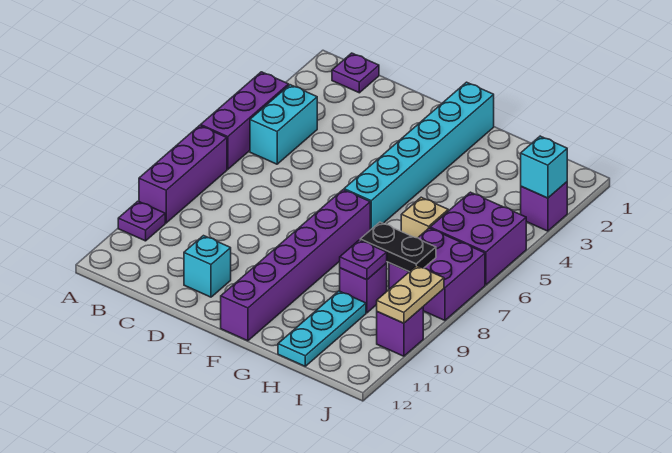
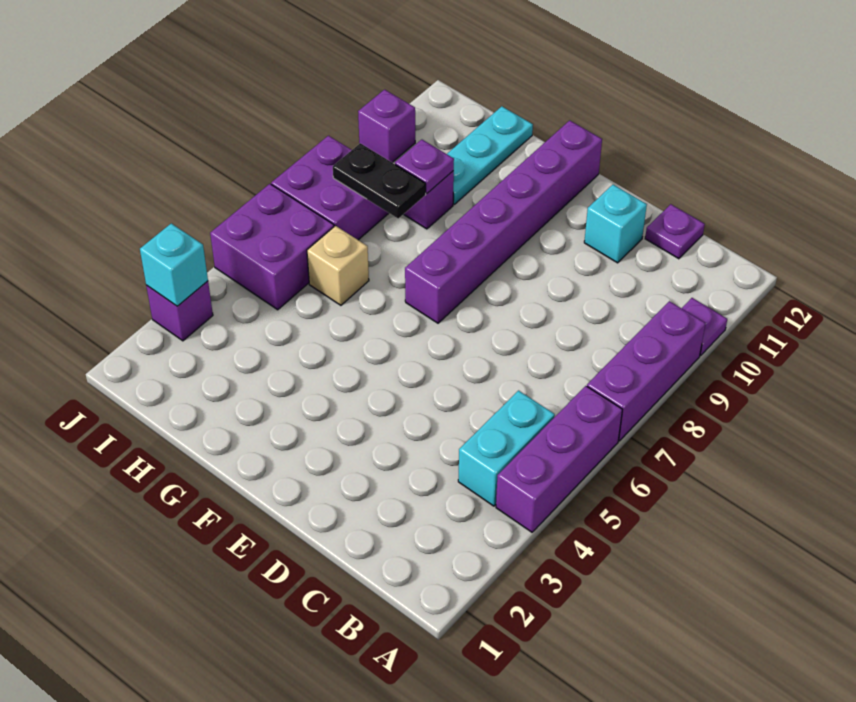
purple 1x1 plate [332,53,379,93] -> purple 1x1 plate moved to [645,204,705,259]
cyan 1x6 brick [344,82,494,230] -> none
tan 1x2 plate [377,266,444,323] -> none

